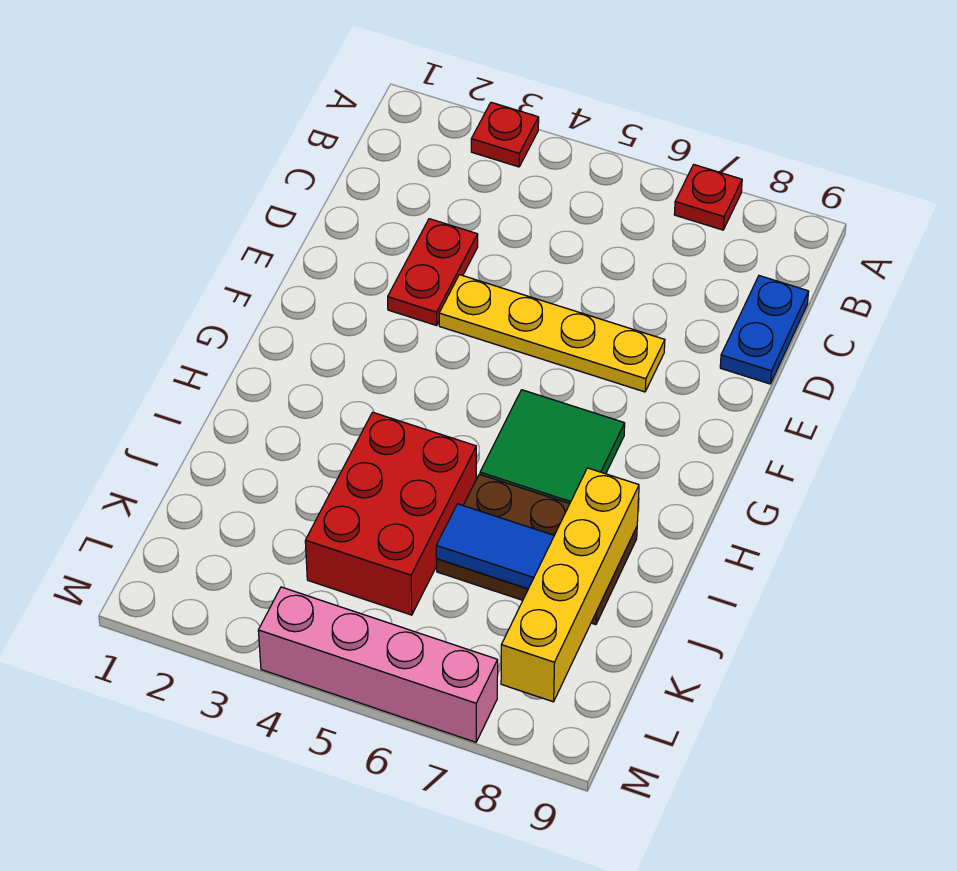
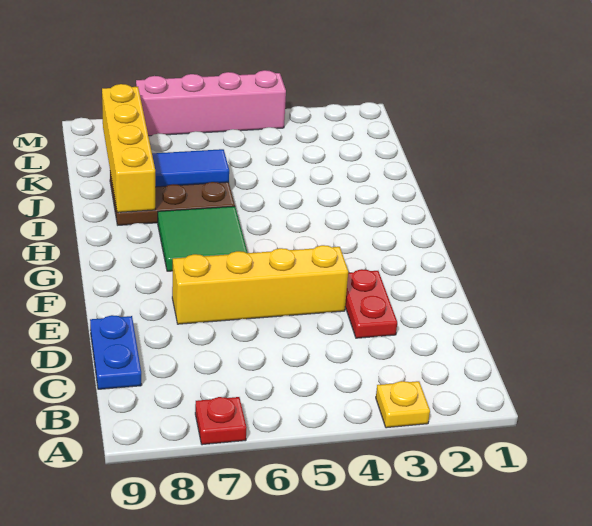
red 1x1 plate [471,102,539,167] -> yellow 1x1 plate [376,381,430,428]
yellow 1x4 plate [439,275,665,392] -> yellow 1x4 brick [172,245,348,324]
red 2x3 brick [305,412,476,615] -> none

